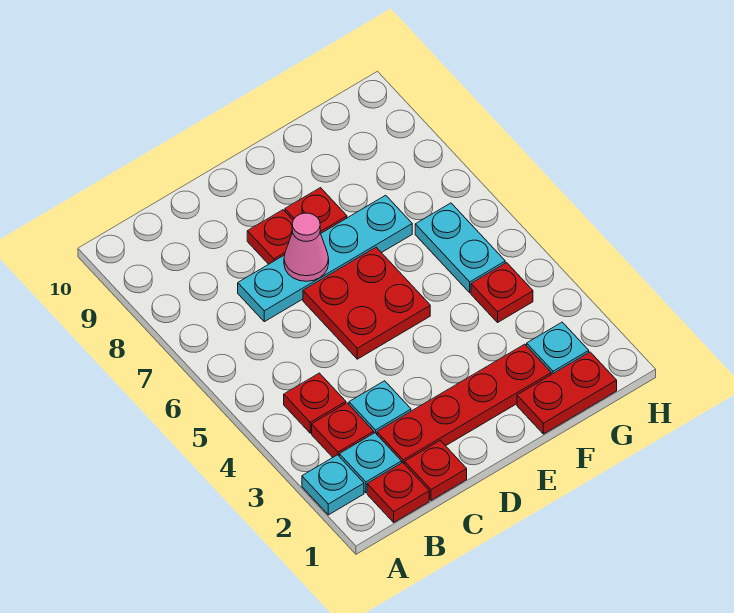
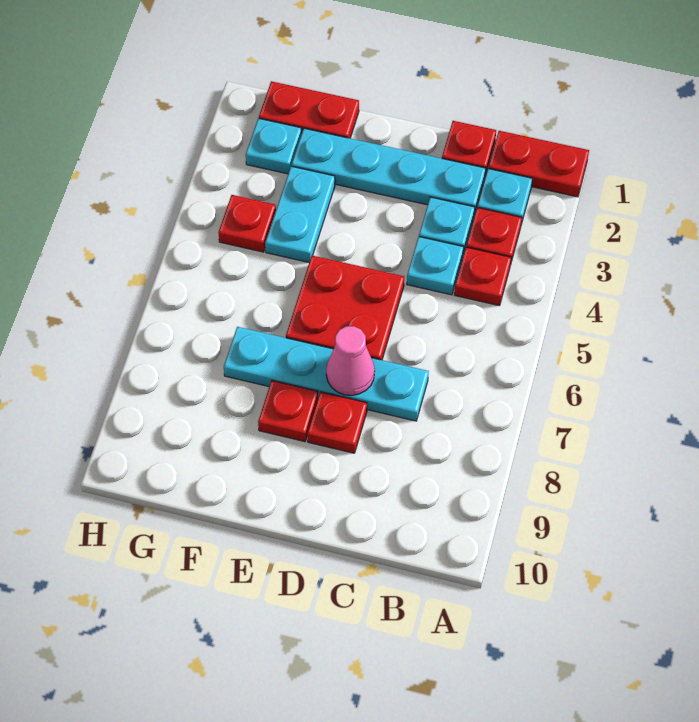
cyan 1x1 plate [302,455,364,515] -> cyan 1x1 plate moved to [407,237,464,295]
red 1x1 plate [367,463,429,522] -> red 1x2 plate [488,131,589,197]
red 1x4 plate [377,344,551,464] -> cyan 1x4 plate [291,128,486,214]
cyan 1x2 plate [415,203,505,293] -> cyan 1x2 plate moved to [265,166,335,262]

